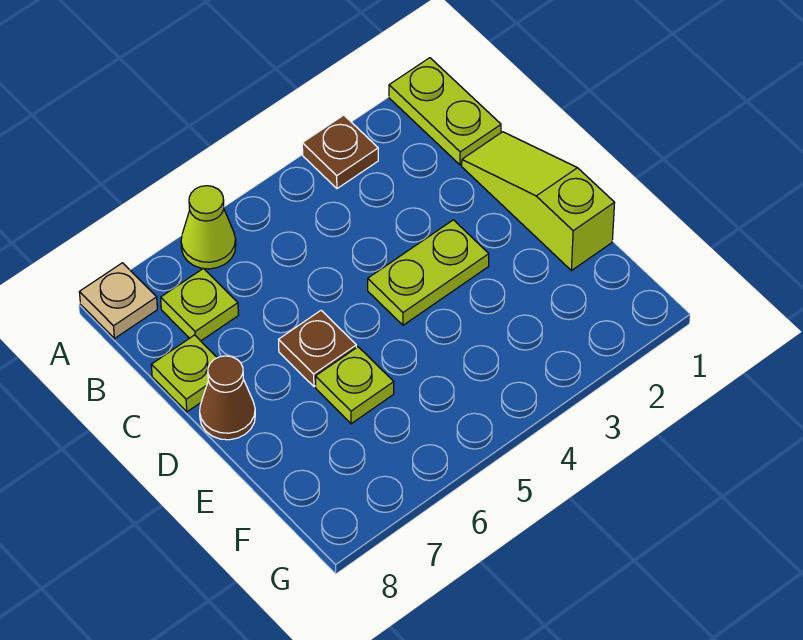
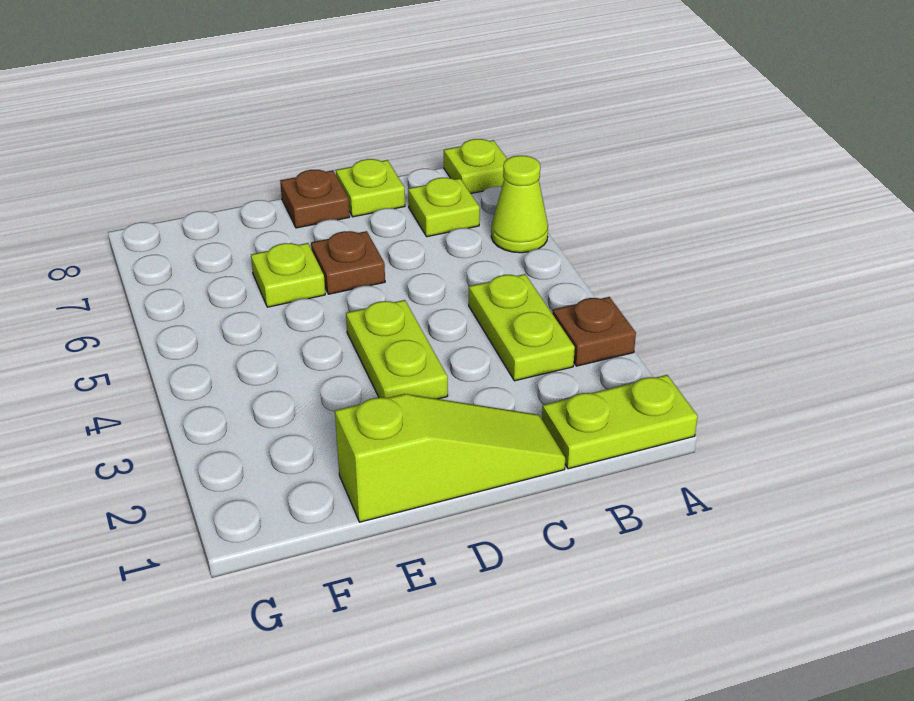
tan 1x1 plate [79,263,157,338] -> lime 1x1 plate [444,139,507,193]
none -> lime 1x2 plate [469,274,575,381]
brown 1x1 cone [200,356,255,440] -> brown 1x1 plate [280,170,350,228]

